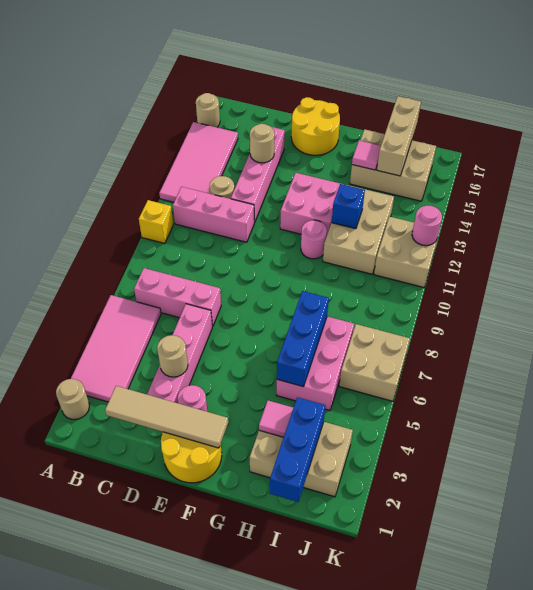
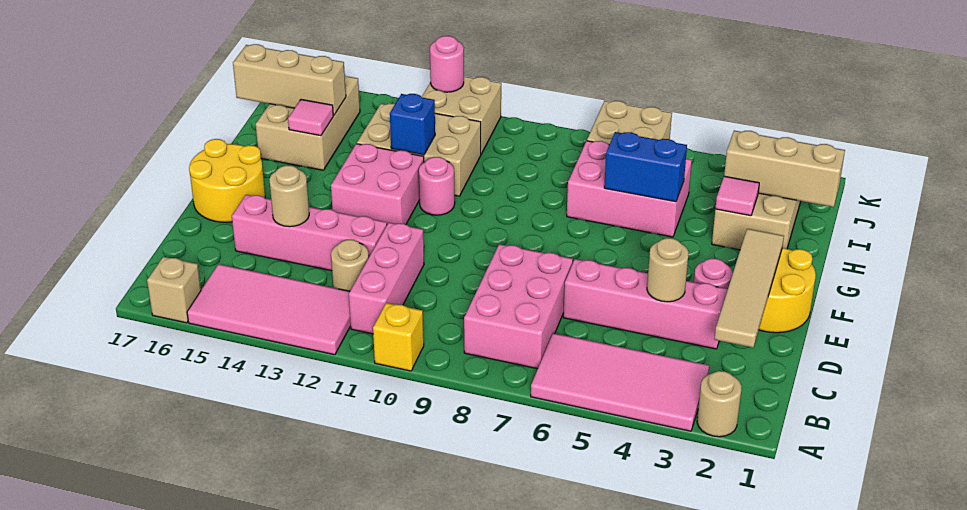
tan 1x1 round brick [196,93,220,127] -> tan 1x1 brick [147,257,201,323]
pink 1x3 brick [134,268,221,327] -> pink 2x3 brick [464,244,573,369]
blue 1x3 brick [277,291,329,387] -> blue 1x2 brick [604,132,687,202]
blue 1x3 brick [270,397,325,502] -> tan 1x3 brick [724,131,845,207]

